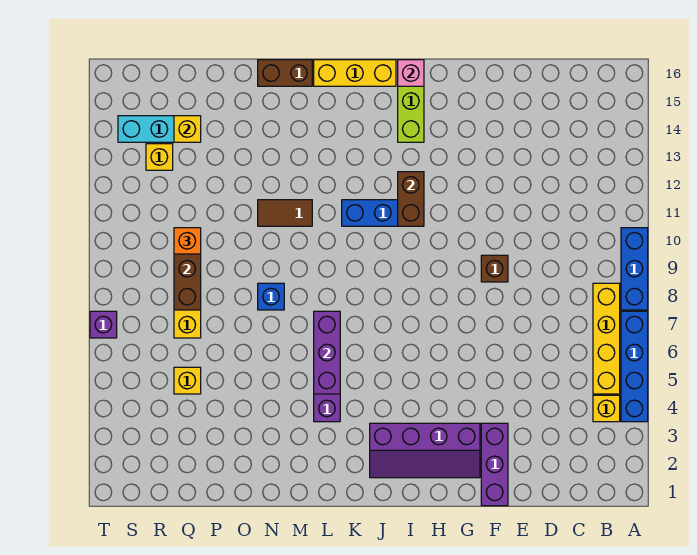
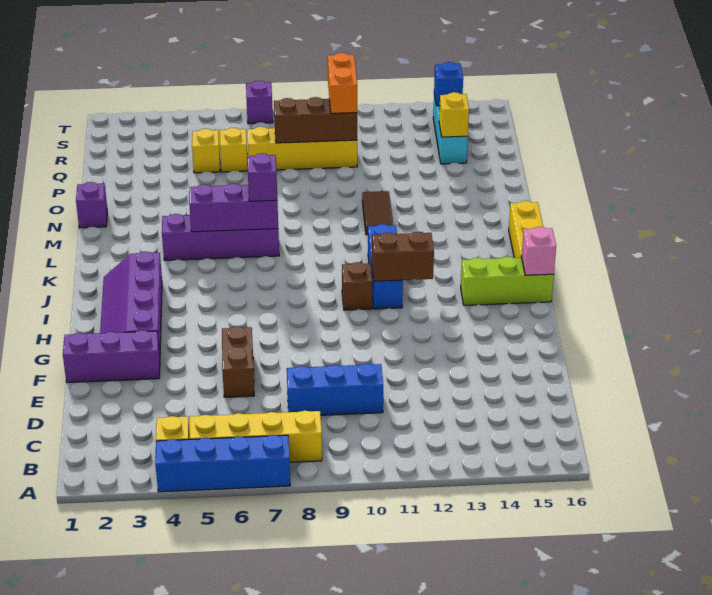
blue 1x3 brick [621,228,648,310] -> blue 1x3 brick moved to [287,364,383,415]
brown 1x1 brick [481,255,508,282] -> brown 1x1 brick moved to [342,262,372,310]
none -> purple 1x1 brick [247,153,277,201]
brown 1x2 brick [258,60,312,86] -> brown 1x2 brick moved to [222,327,254,397]
none -> purple 1x1 brick [76,182,107,228]
blue 1x1 brick [258,283,284,310] -> blue 1x1 brick moved to [434,62,463,106]
orange 1x1 brick [174,228,201,254] -> orange 1x2 brick [328,53,357,114]
yellow 1x1 brick [146,144,173,170] -> yellow 1x1 brick moved to [220,128,248,172]

